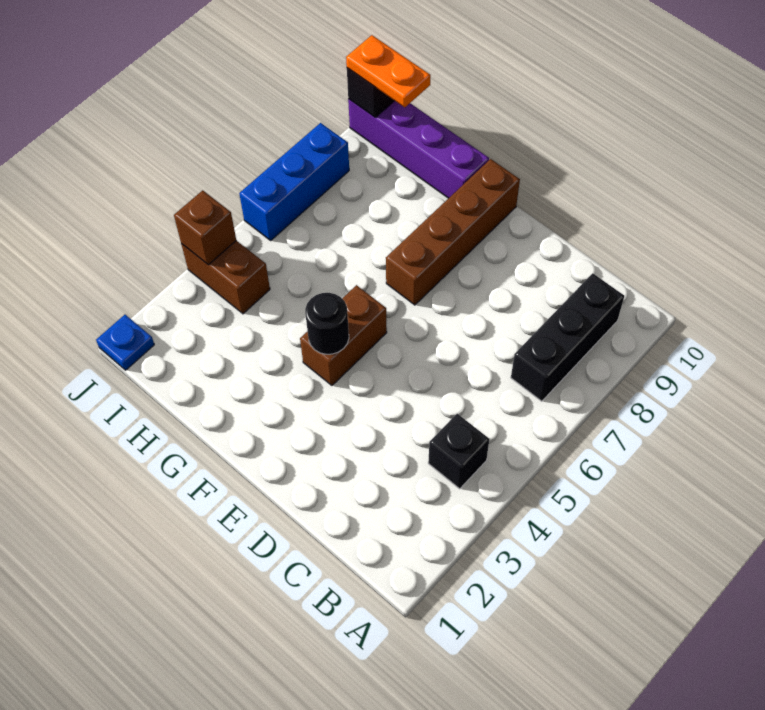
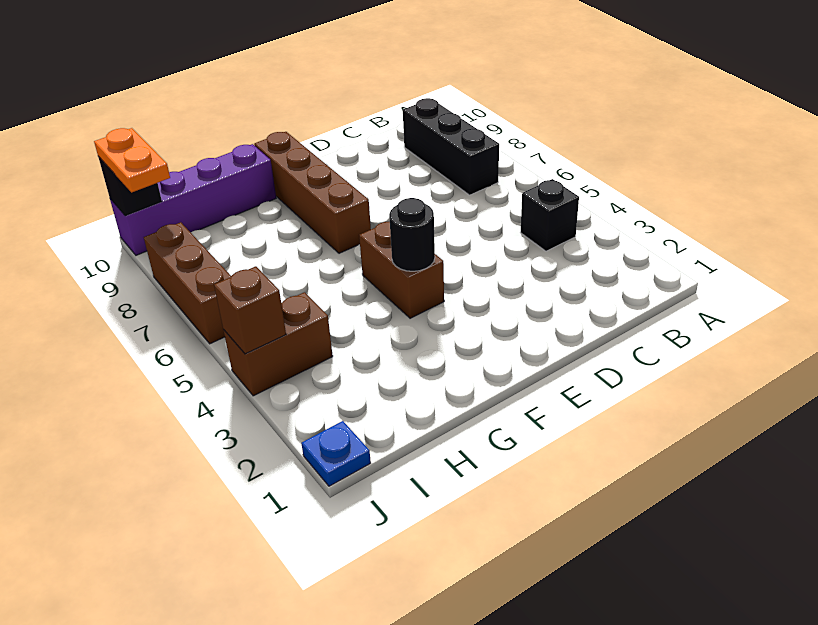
orange 1x2 plate [346,35,430,107] -> orange 1x2 plate turned to [94,128,170,193]
blue 1x3 brick [239,123,349,240] -> brown 1x3 brick [144,222,231,344]

